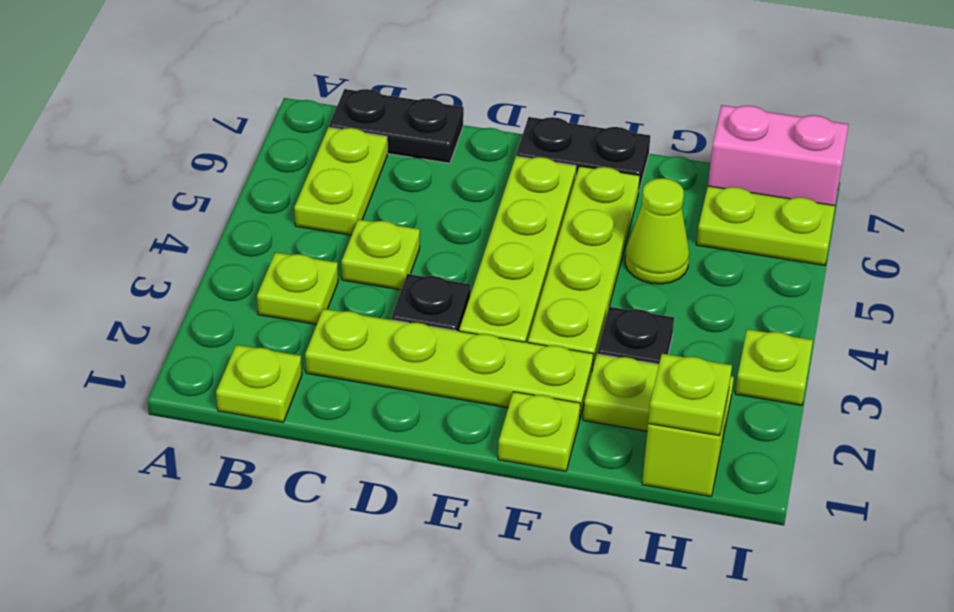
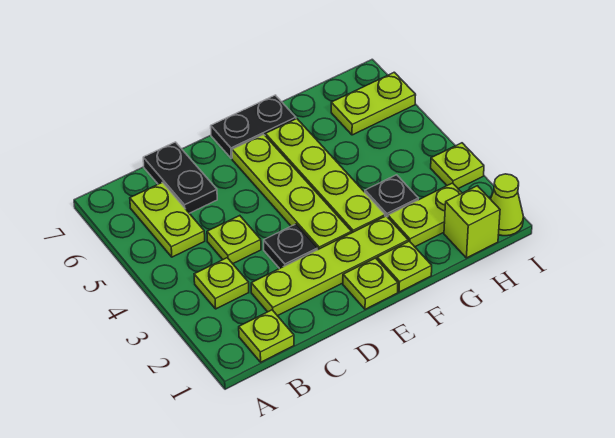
black 1x2 plate [329,89,464,163] -> black 1x2 plate turned to [143,142,217,213]
lime 1x1 cone [625,178,689,284] -> lime 1x1 cone moved to [491,174,523,236]
lime 1x1 plate [648,354,732,436] -> lime 1x1 plate moved to [343,258,398,309]
pink 1x2 brick [708,105,848,205] -> none

